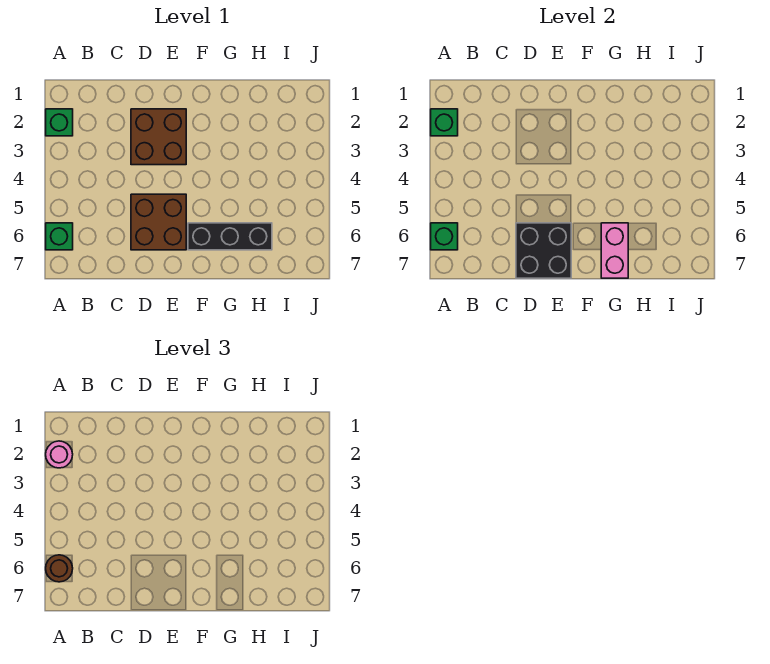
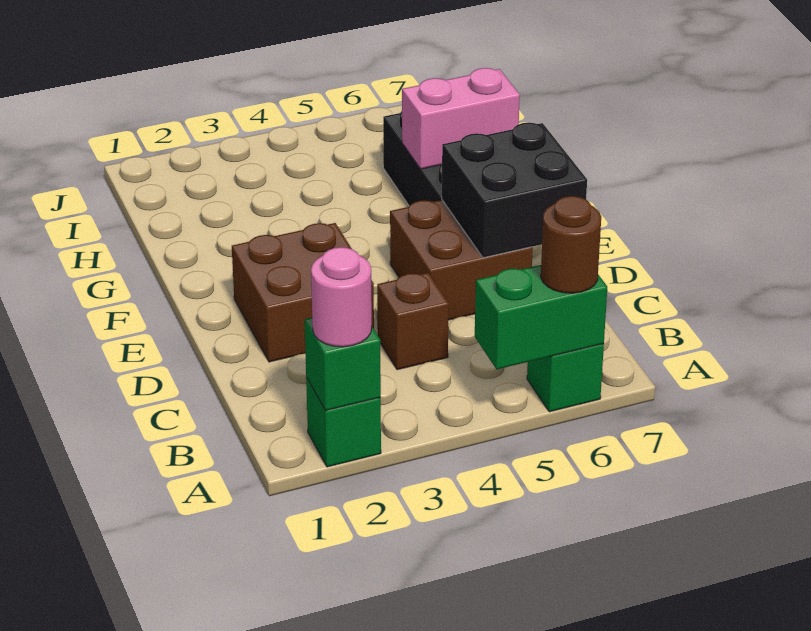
green 1x1 brick [431,223,458,250] -> green 1x2 brick [475,265,607,369]
none -> brown 1x1 brick [377,273,449,370]

